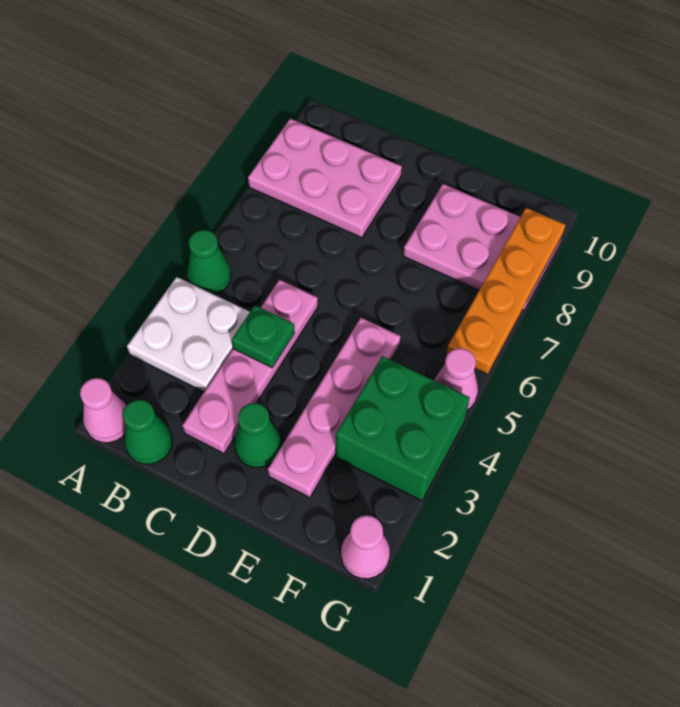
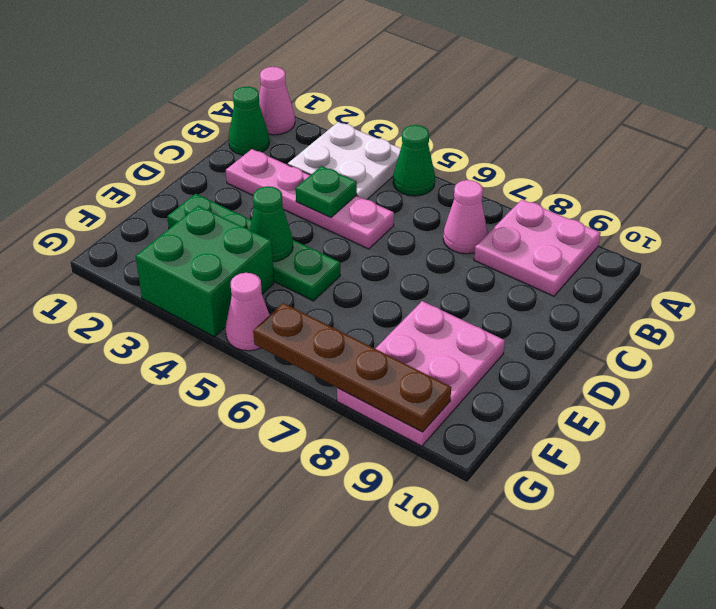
pink 2x3 plate [248,119,402,238] -> pink 2x2 plate [474,200,600,296]
green 1x1 cone [234,403,281,467] -> green 1x1 cone moved to [250,186,293,262]
pink 1x4 plate [268,318,400,497] -> green 1x4 plate [167,194,340,301]
pink 1x1 cone [341,515,390,579] -> pink 1x1 cone moved to [443,180,488,254]
orange 1x4 plate [446,208,565,374] -> brown 1x4 plate [253,303,451,432]

